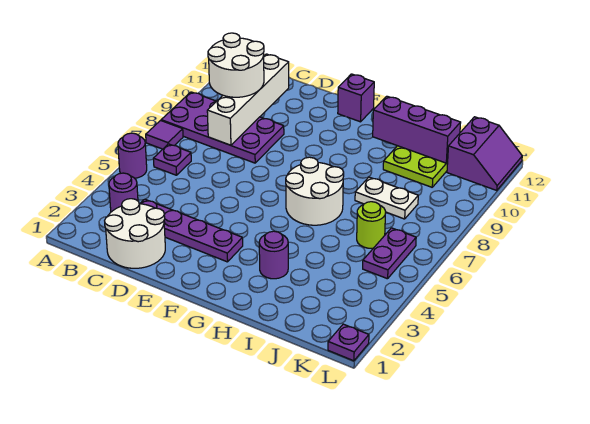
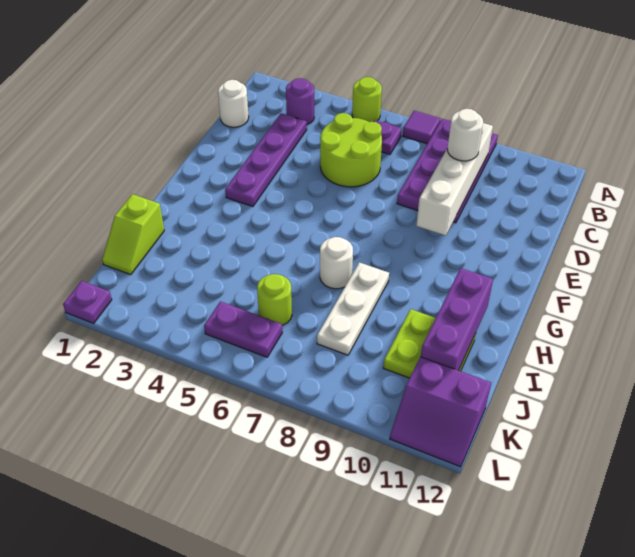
purple 1x1 round brick [118,133,147,178] -> lime 1x1 round brick [352,77,382,122]
white 2x2 round brick [208,33,264,97] -> white 1x1 round brick [447,109,483,161]
white 2x2 round brick [105,199,165,268] -> white 1x1 round brick [218,80,249,127]
none -> lime 2x2 round brick [320,113,382,187]
white 1x4 brick [207,54,289,145] -> white 1x4 brick turned to [416,123,493,236]
purple 1x1 brick [338,74,374,122] -> none
white 2x2 round brick [286,157,344,225] -> white 1x1 round brick [320,237,353,289]
purple 1x1 round brick [259,231,288,279] -> none
none -> lime 1x2 slope [102,194,164,275]
white 1x2 plate [355,177,418,219] -> white 1x3 plate [317,262,389,355]

